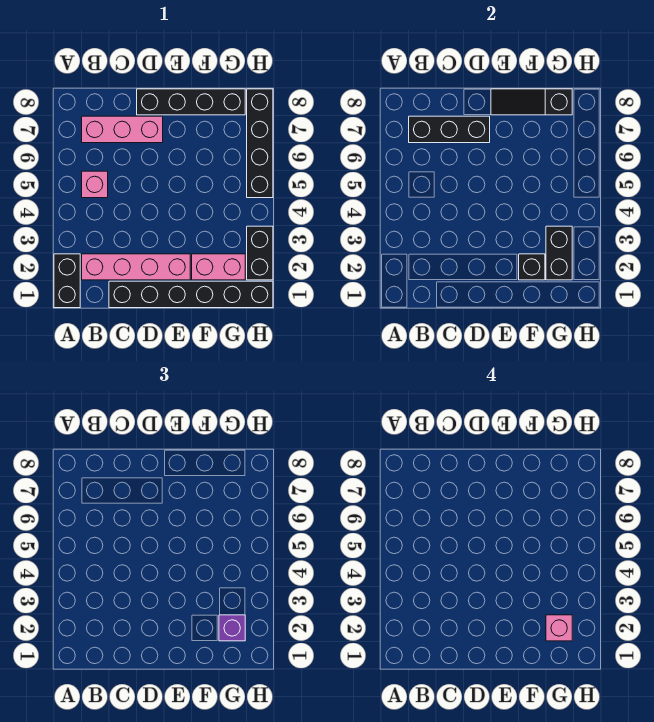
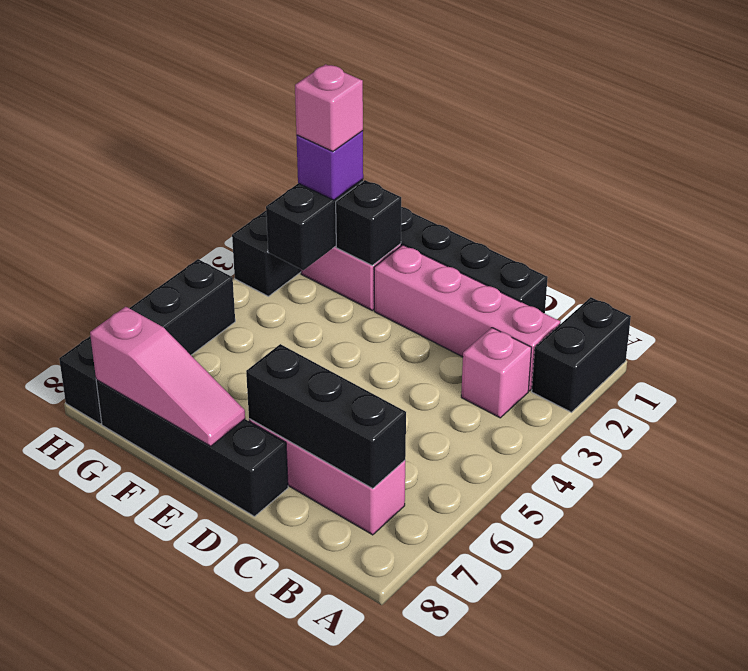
pink 1x1 brick [82,171,108,198] -> pink 1x1 brick moved to [461,328,531,418]
black 1x3 slope [491,89,572,115] -> pink 1x3 slope [90,307,245,446]

